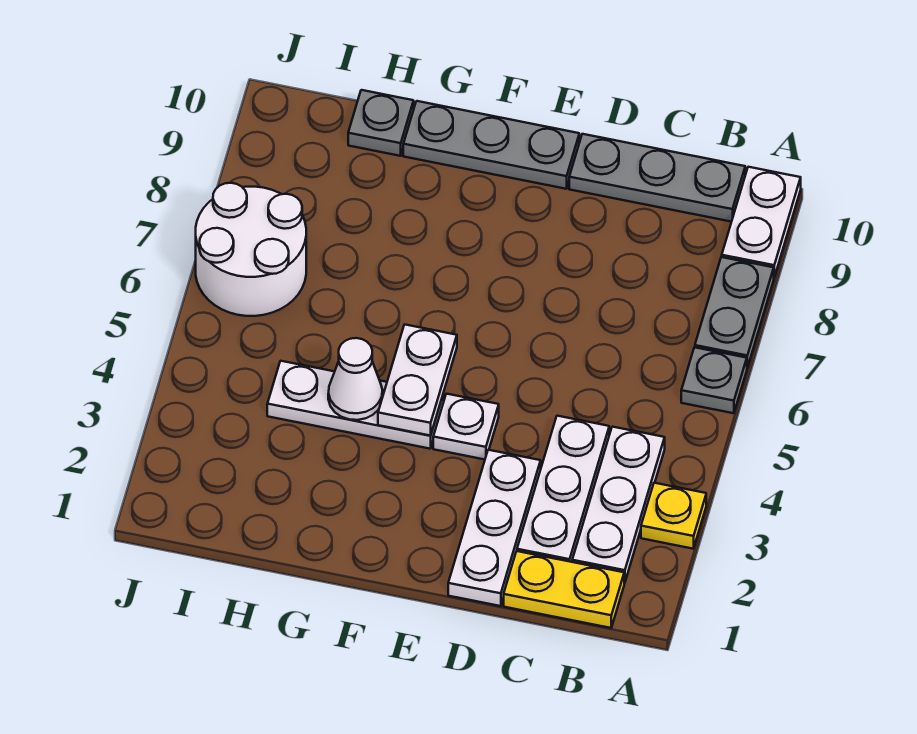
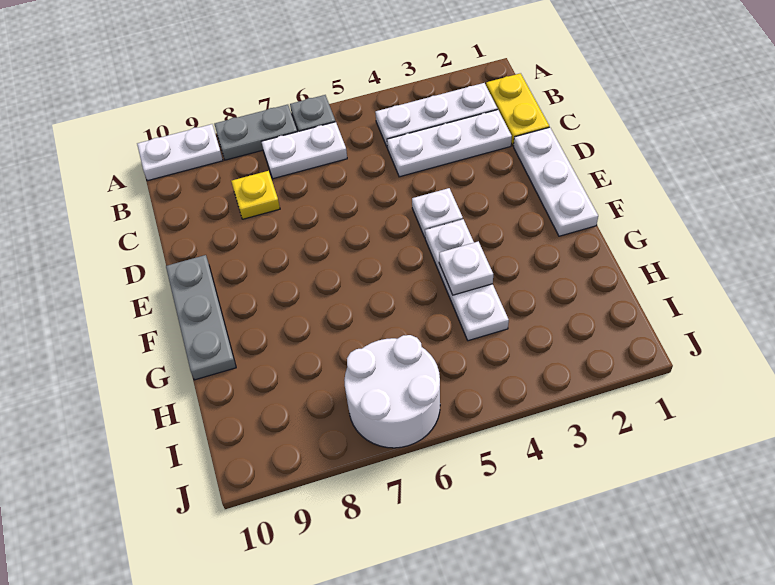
yellow 1x1 plate [641,483,706,549] -> yellow 1x1 plate moved to [231,171,280,219]
grey 1x3 plate [569,134,745,222] -> none
white 1x3 plate [448,450,541,606] -> white 1x3 plate turned to [514,127,598,236]
white 1x2 plate [378,325,457,436] -> white 1x2 plate moved to [261,122,347,179]
white 1x1 cone [328,338,383,420] -> white 1x1 plate [439,241,493,295]
grey 1x1 plate [348,90,414,156] -> none

